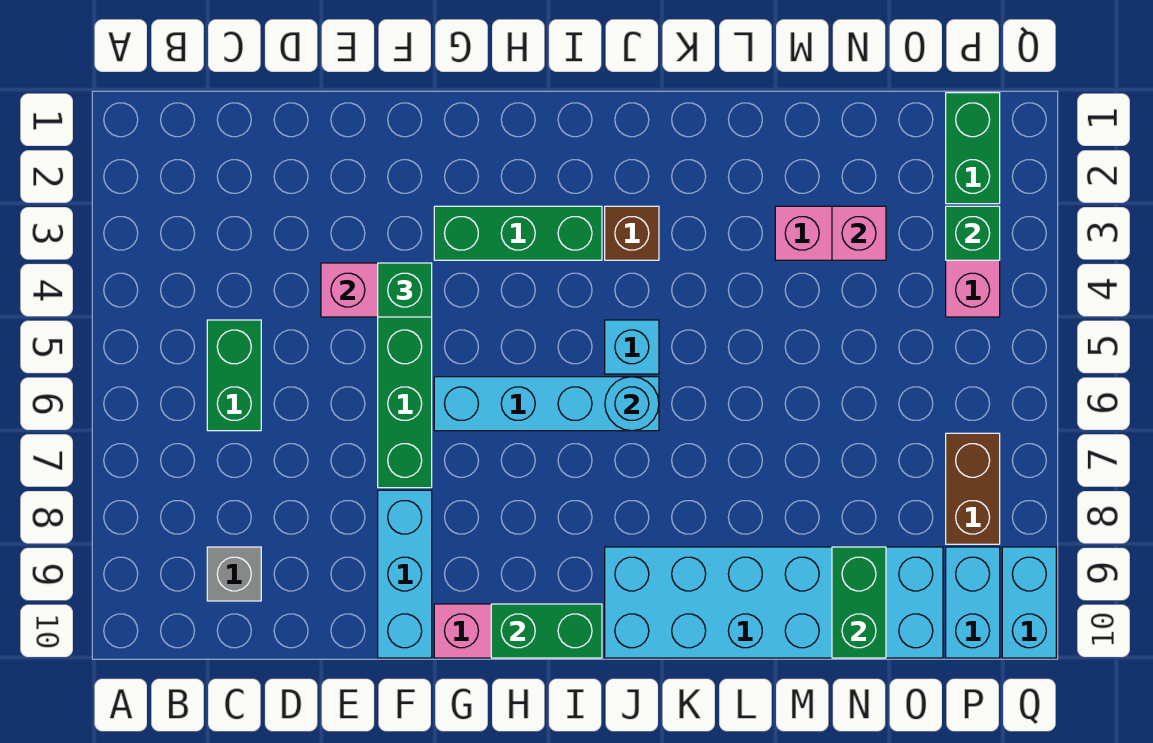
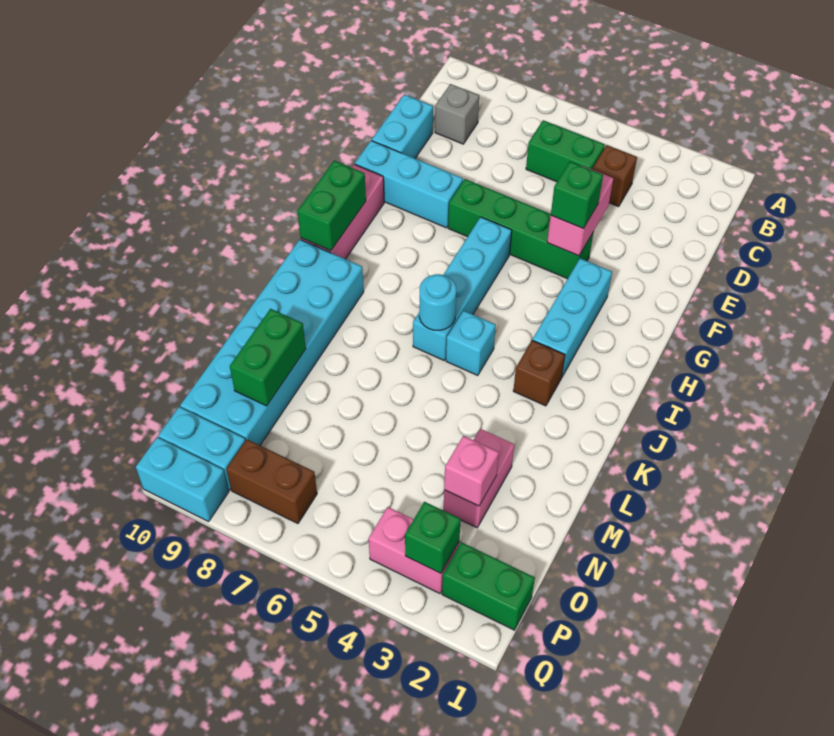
none -> brown 1x1 brick [592,145,637,207]
none -> cyan 1x2 brick [372,94,433,158]
green 1x3 brick [434,206,602,260] -> cyan 1x3 brick [533,258,612,376]
green 1x2 brick [832,547,886,658] -> green 1x2 brick turned to [230,309,306,406]

